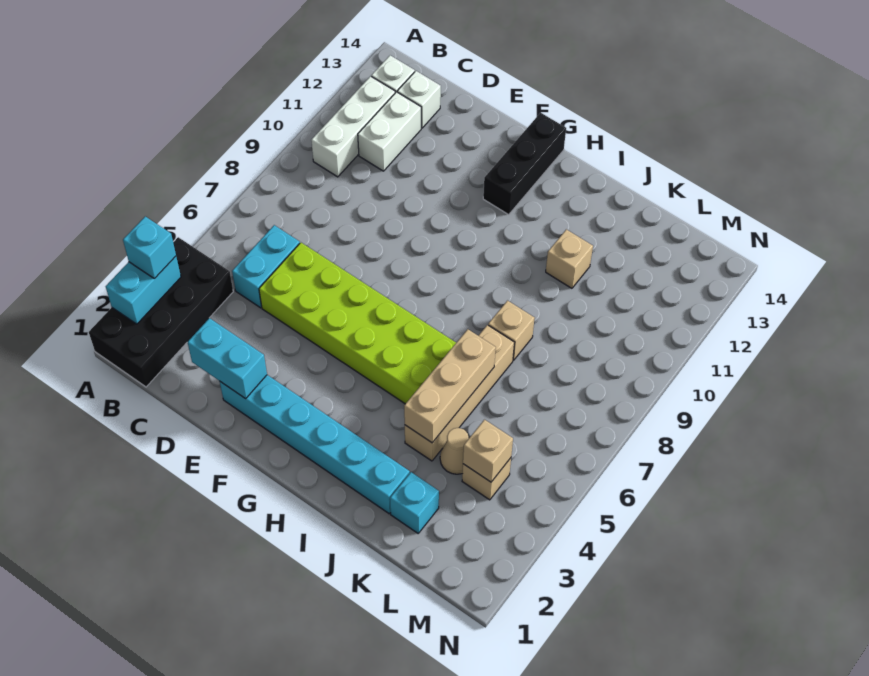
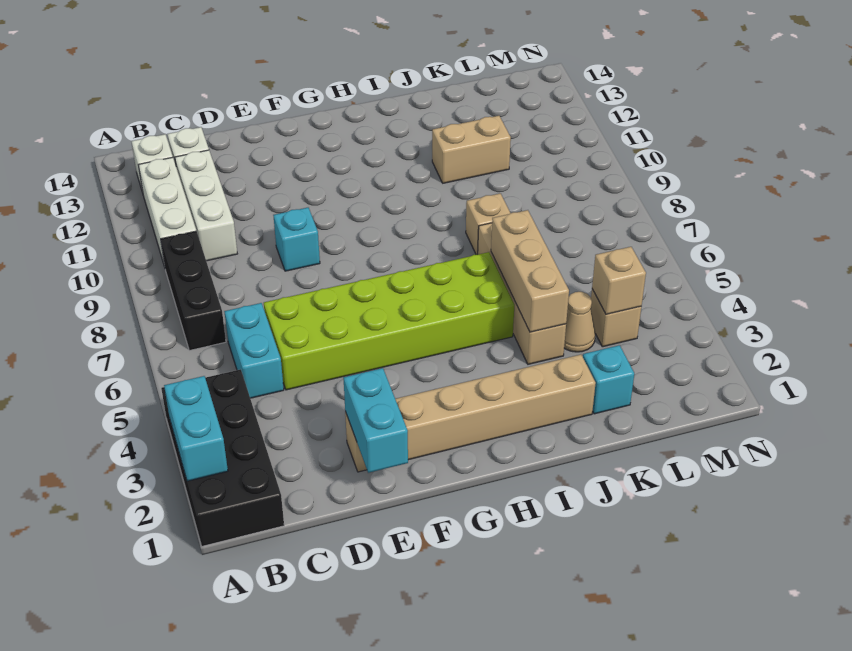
cyan 1x1 brick [123,216,176,279] -> cyan 1x1 brick moved to [273,208,320,271]
white 1x2 brick [358,92,421,171] -> white 1x3 brick [175,150,237,261]
cyan 1x2 brick [188,318,267,399] -> cyan 1x2 brick turned to [343,368,408,473]
cyan 1x6 brick [220,375,410,514] -> tan 1x6 brick [345,355,596,472]
black 1x3 brick [483,113,566,215] -> black 1x3 brick moved to [161,231,226,350]
tan 1x1 brick [546,229,593,288] -> tan 1x2 brick [432,116,511,183]

